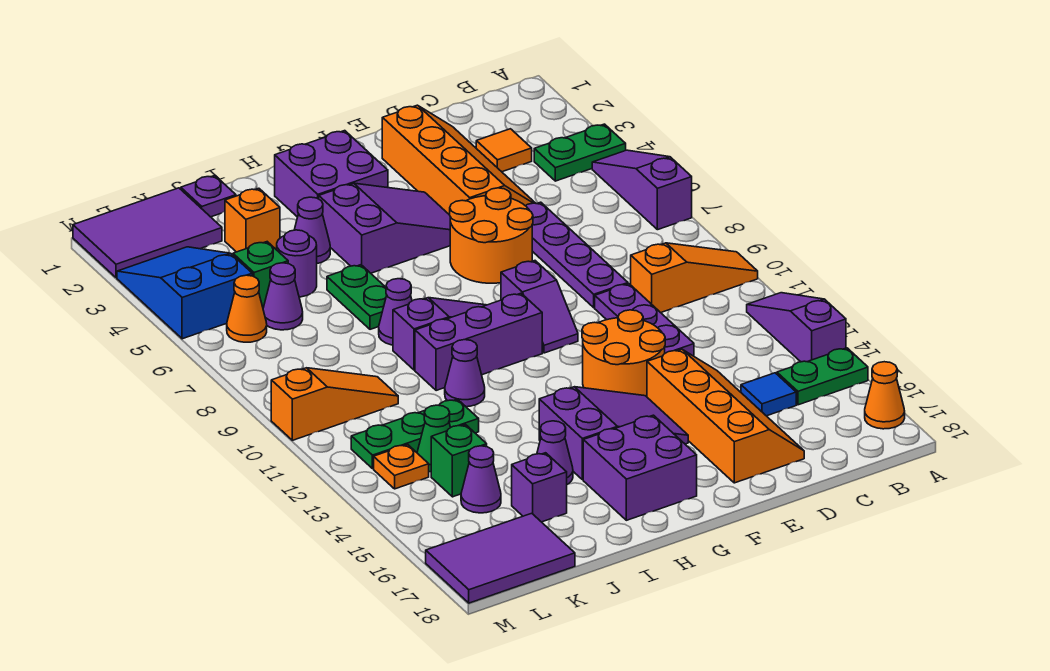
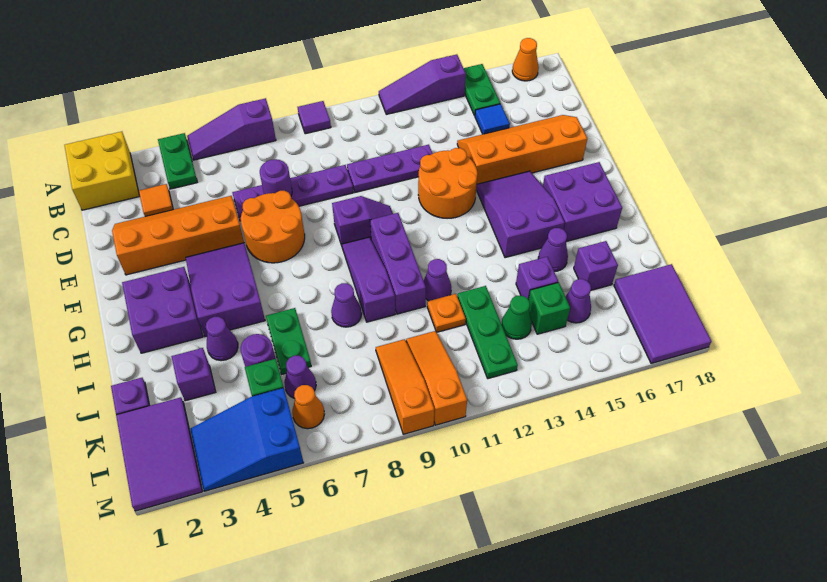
none -> yellow 2x2 brick [65,132,139,210]
none -> purple 1x1 tile [298,101,331,134]
orange 1x3 slope [631,243,758,313] -> orange 1x3 slope moved to [376,339,434,434]
none -> purple 1x1 round brick [260,159,292,195]
green 1x2 plate [327,265,387,329] -> green 1x2 plate turned to [266,308,311,374]
orange 1x1 brick [225,188,280,252] -> purple 1x1 brick [171,348,216,401]
none -> purple 1x1 brick [516,257,558,299]
orange 1x1 plate [374,444,429,489] -> orange 1x1 plate moved to [427,294,466,332]

